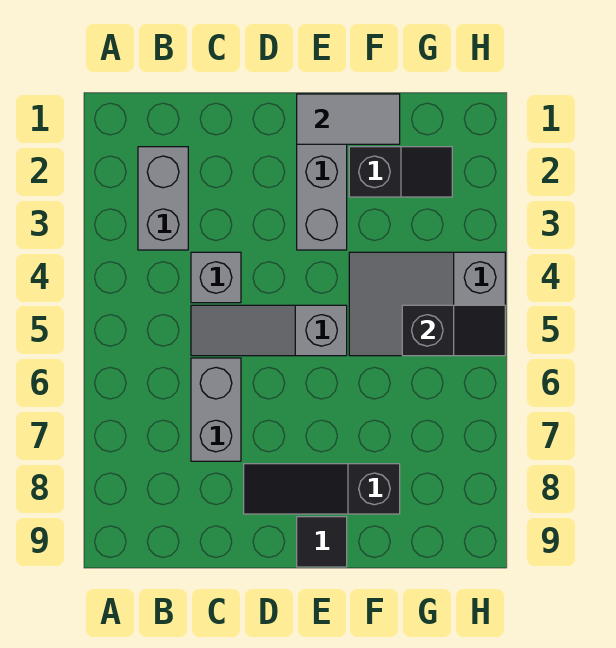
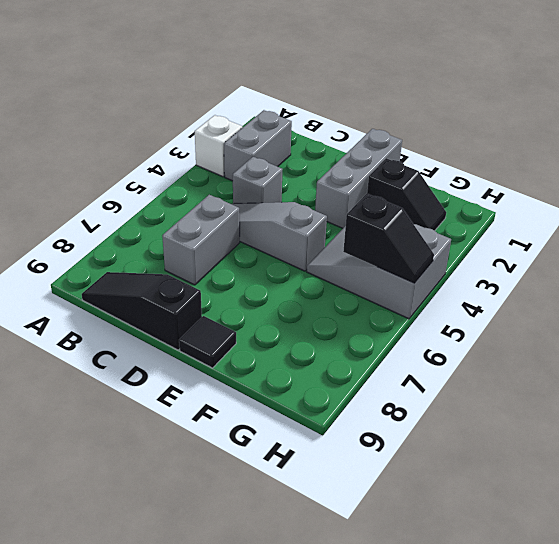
none -> white 1x1 brick [195,115,242,177]
black 1x3 slope [244,464,400,514] -> black 1x3 slope moved to [82,272,202,350]
grey 1x2 tile [297,94,400,144] -> none

